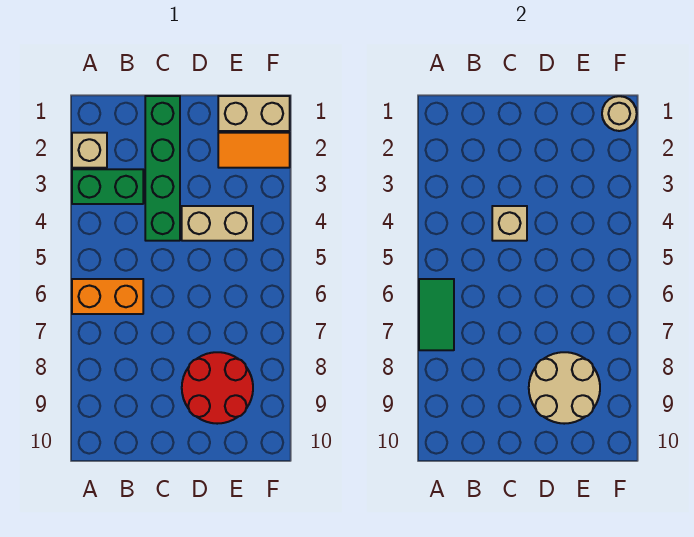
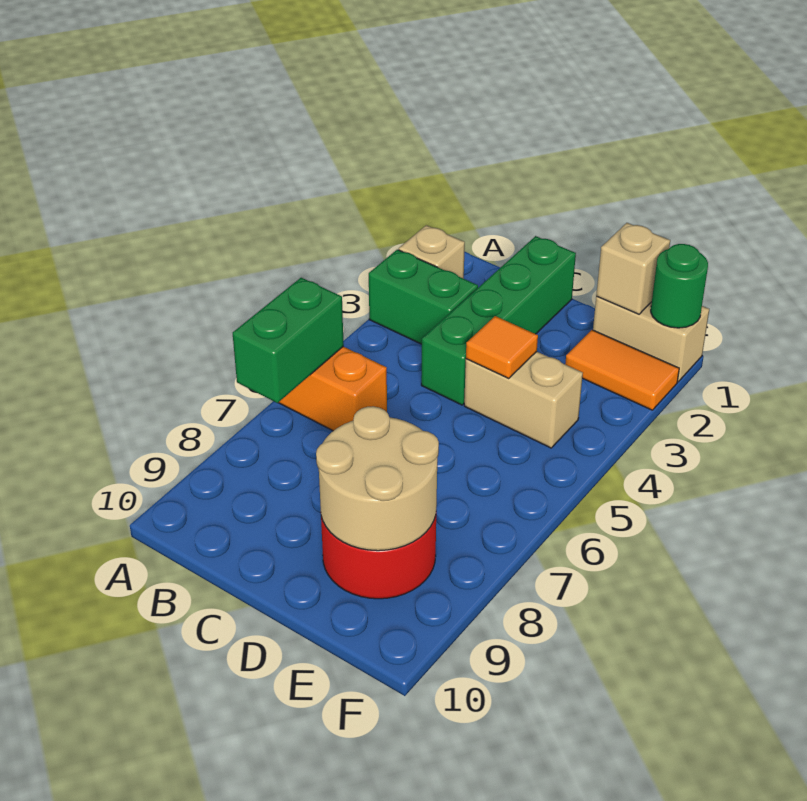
green 1x2 tile [419,279,454,350] -> green 1x2 brick [233,278,344,403]
tan 1x1 brick [492,206,527,241] -> tan 1x1 brick moved to [596,223,670,314]
none -> orange 1x1 tile [466,316,538,379]
tan 1x1 round brick [602,96,637,131] -> green 1x1 round brick [651,244,708,328]

